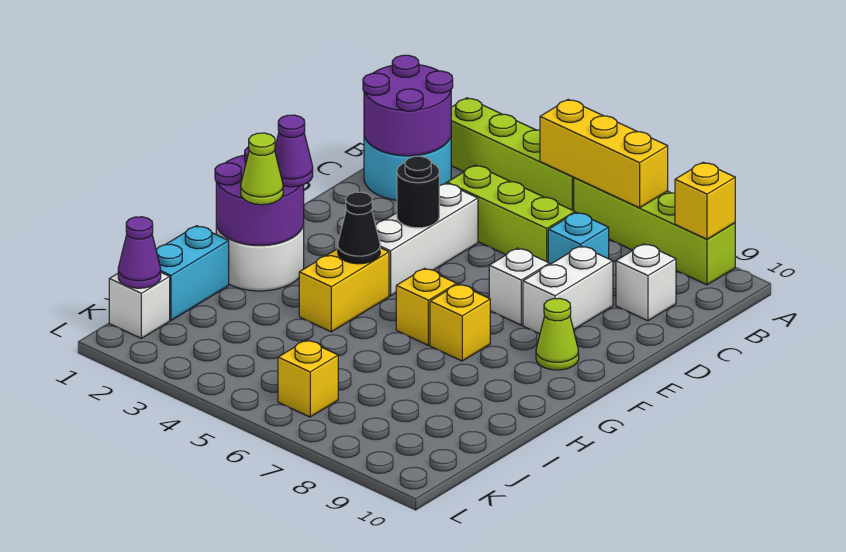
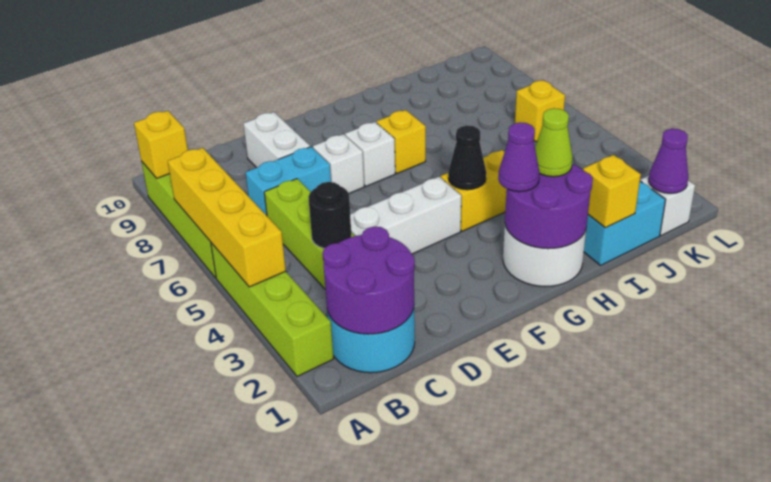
yellow 1x3 brick [540,99,668,208] -> yellow 1x4 brick [168,148,286,287]
cyan 1x1 brick [548,212,609,264] -> cyan 1x2 brick [246,147,331,216]
white 1x1 brick [616,244,676,321] -> white 1x1 brick moved to [345,122,395,186]
white 1x2 brick [523,246,613,334] -> white 1x2 brick turned to [244,112,310,168]
black 1x1 round brick [397,156,439,228] -> black 1x1 round brick moved to [308,182,351,248]
lime 1x1 cone [536,298,579,370] -> none
yellow 1x1 brick [396,268,457,345] -> yellow 1x1 brick moved to [583,155,641,228]

